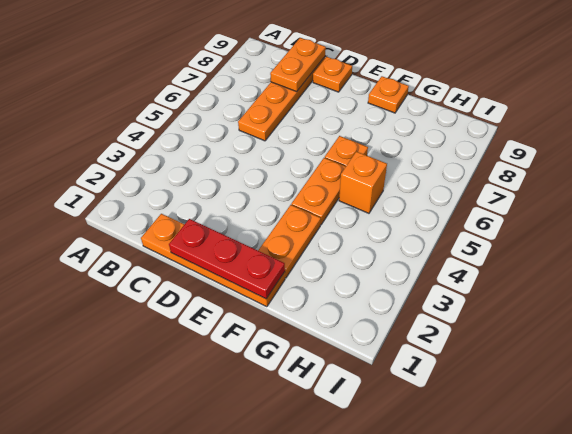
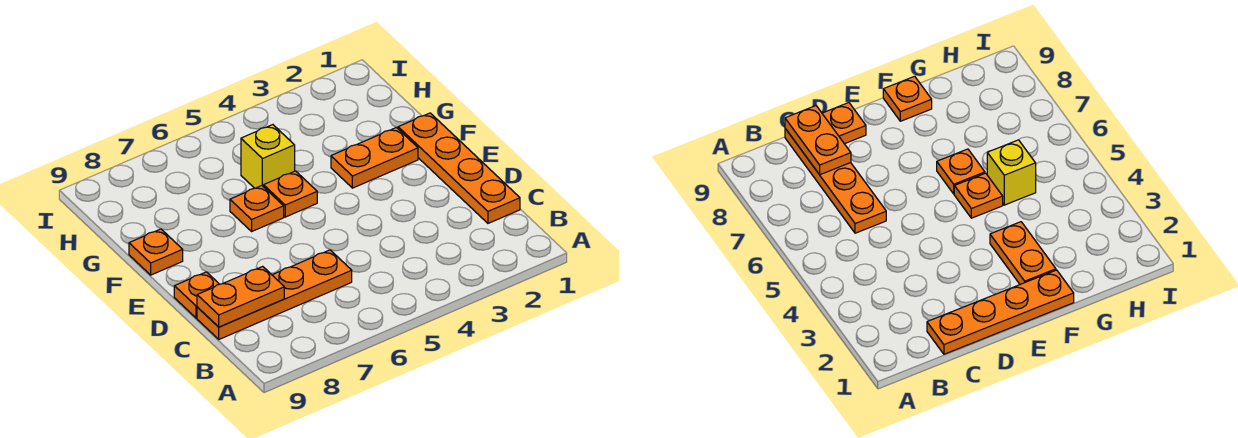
red 1x3 plate [169,219,285,299] -> none
orange 1x2 plate [291,158,346,224] -> orange 1x1 plate [264,171,317,217]
orange 1x1 brick [339,151,387,213] -> yellow 1x1 brick [241,125,295,188]

